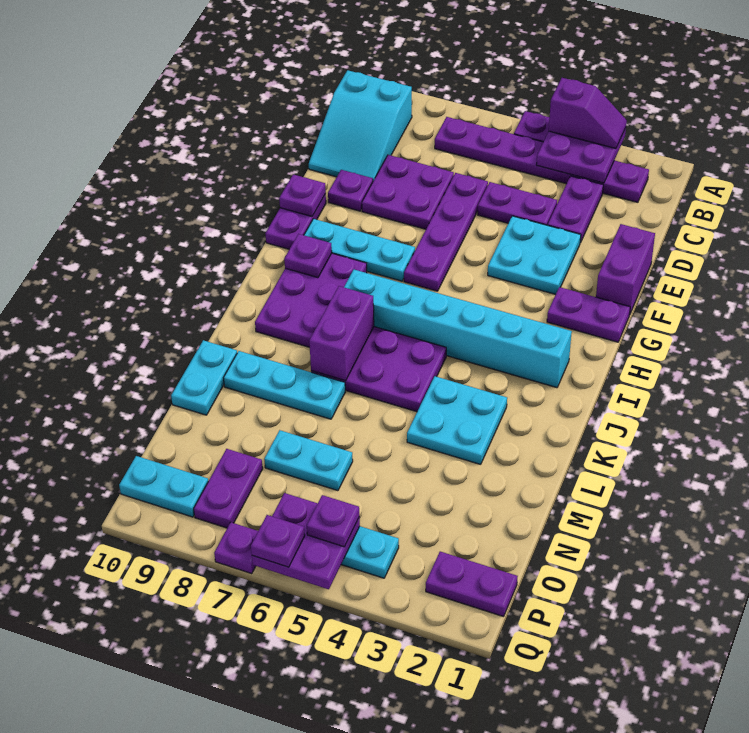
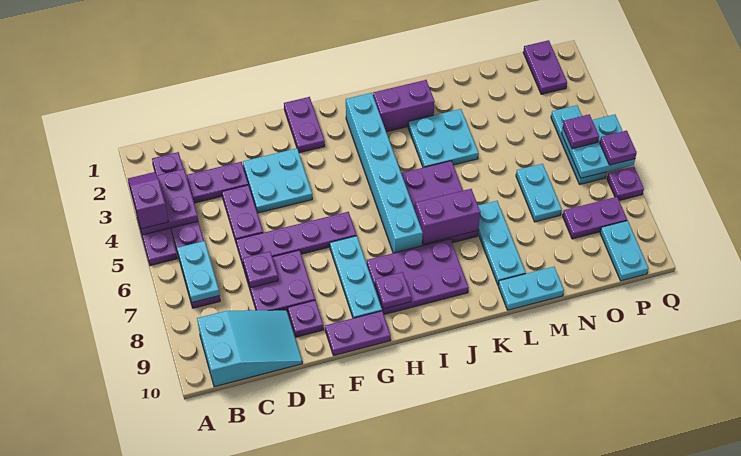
none -> cyan 1x2 plate [177,241,220,302]
purple 1x2 brick [596,224,655,315] -> purple 1x2 brick moved to [373,80,435,132]
purple 1x1 plate [279,174,326,216] -> purple 1x1 plate moved to [243,251,278,288]
purple 2x2 plate [252,493,360,589] -> cyan 2x2 plate [562,114,635,178]

